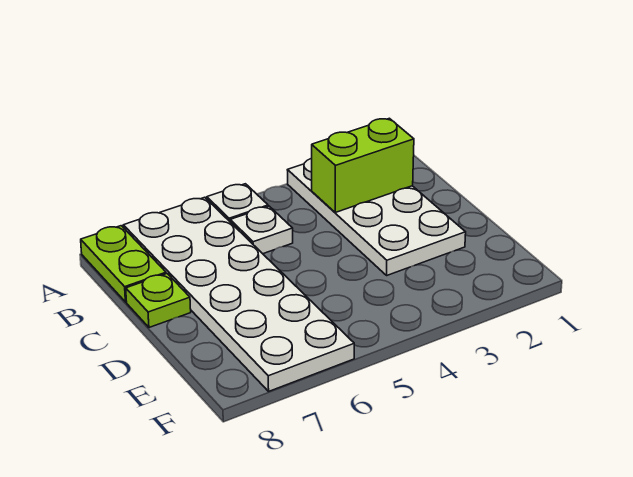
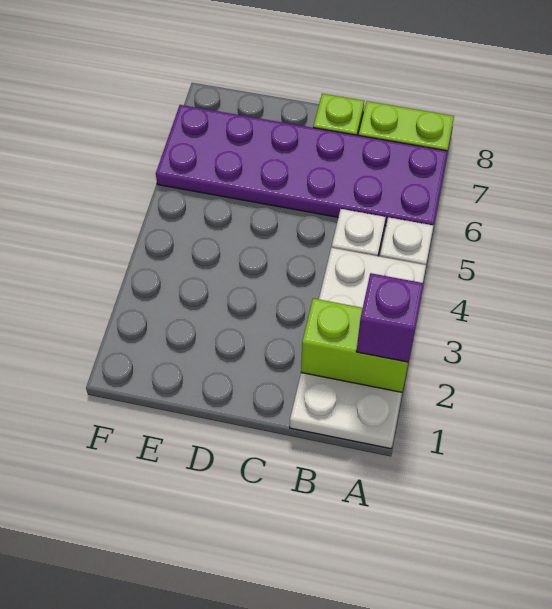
white 2x4 plate [288,159,466,275] -> white 2x4 plate turned to [290,248,426,449]
none -> purple 1x1 brick [356,273,424,362]
white 2x6 plate [123,197,354,391] -> purple 2x6 plate [156,105,448,226]
lime 1x2 brick [312,118,414,212] -> lime 1x2 brick turned to [301,298,408,392]

